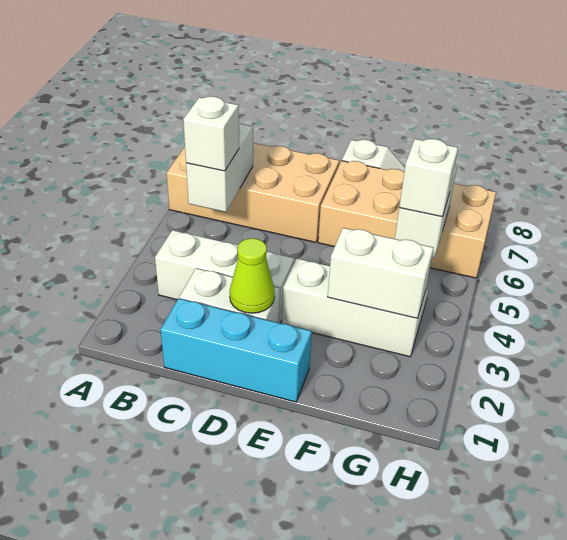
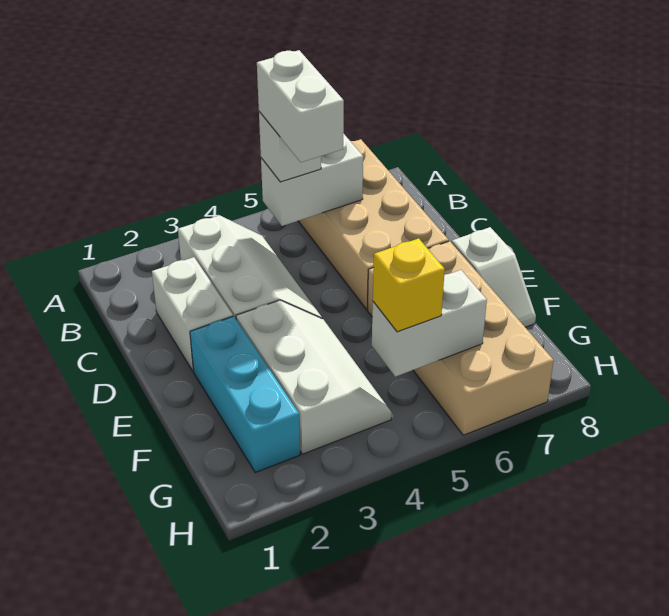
cyan 1x3 brick [160,298,312,402] -> cyan 1x3 brick moved to [190,316,300,472]
lime 1x1 cone [230,238,275,313] -> none
white 1x2 brick [328,228,433,318] -> white 1x2 brick moved to [257,50,344,162]
white 1x1 brick [399,139,458,217] -> yellow 1x1 brick [373,238,445,332]

